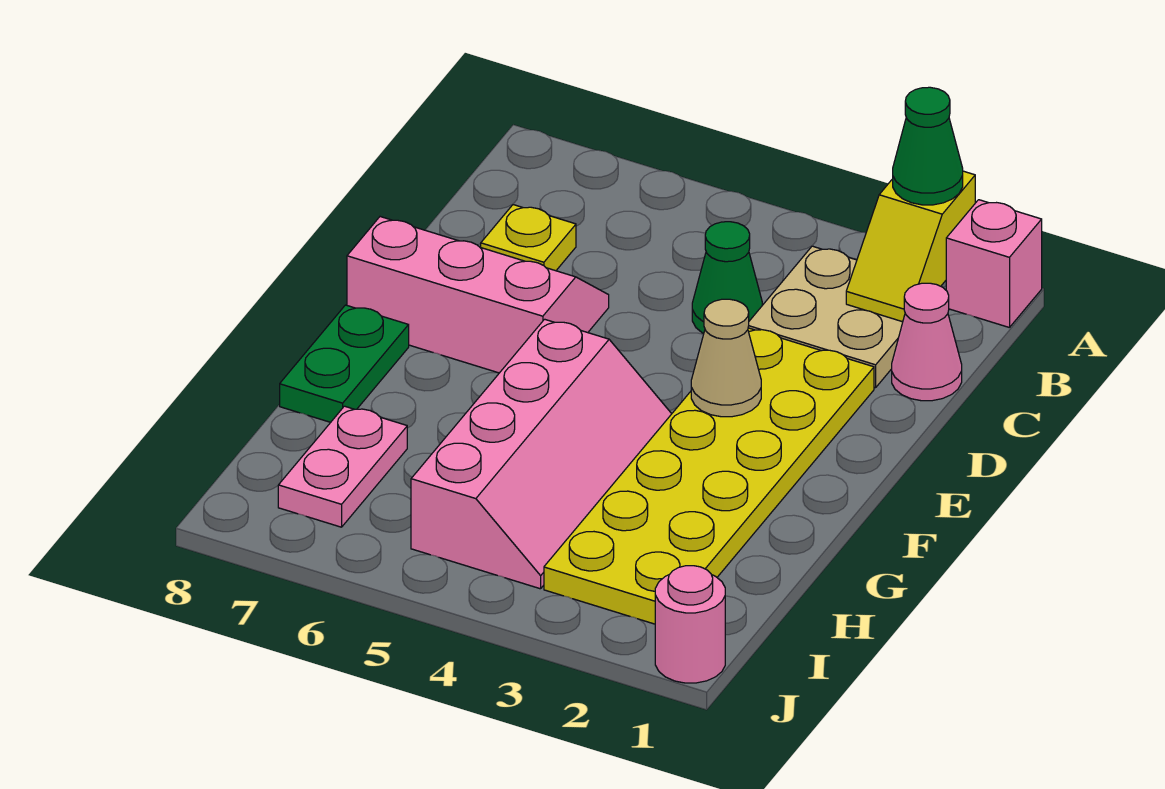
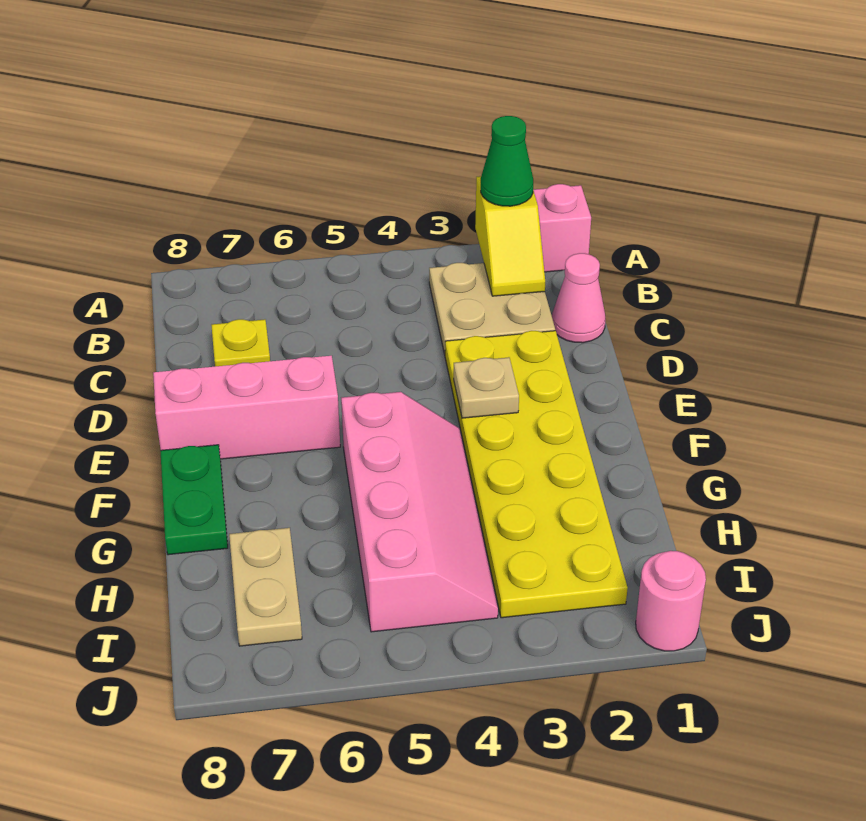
green 1x1 cone [692,222,762,334] -> none
tan 1x1 cone [691,299,761,417] -> tan 1x1 plate [454,357,519,418]
pink 1x2 plate [278,406,407,527] -> tan 1x2 plate [229,528,302,646]

